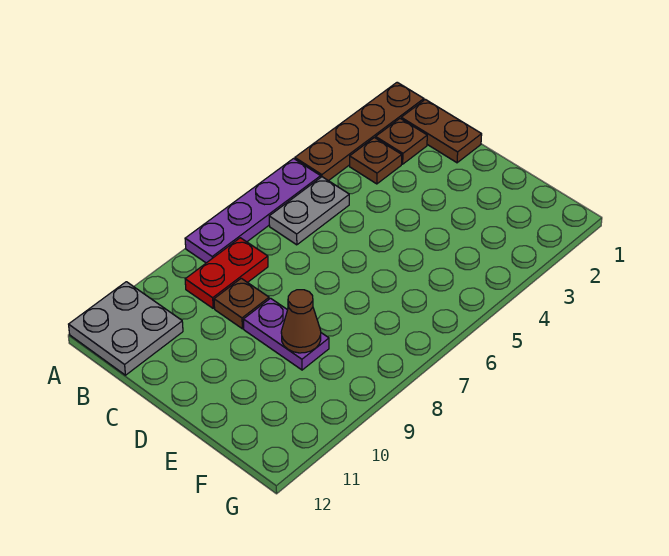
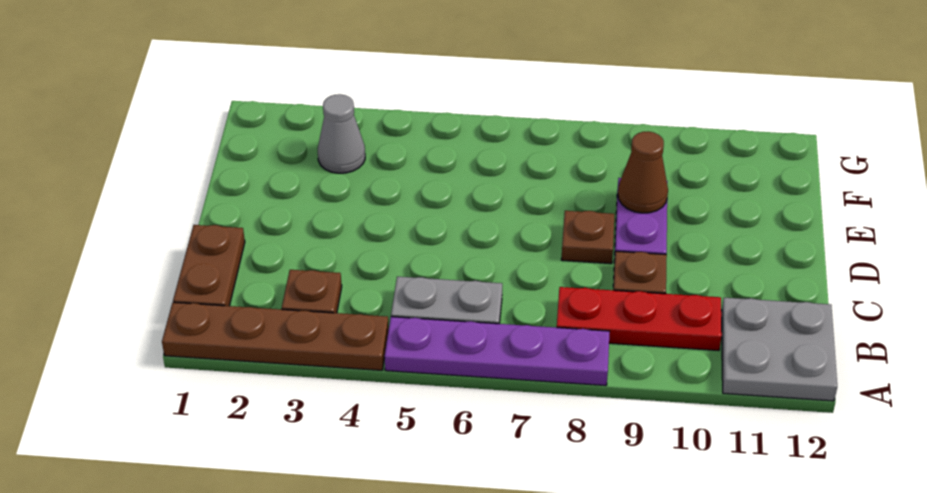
brown 1x1 plate [376,119,427,164] -> brown 1x1 plate moved to [561,211,614,264]
red 1x2 plate [185,238,268,308] -> red 1x3 plate [557,287,722,351]
none -> grey 1x1 cone [318,94,365,173]

